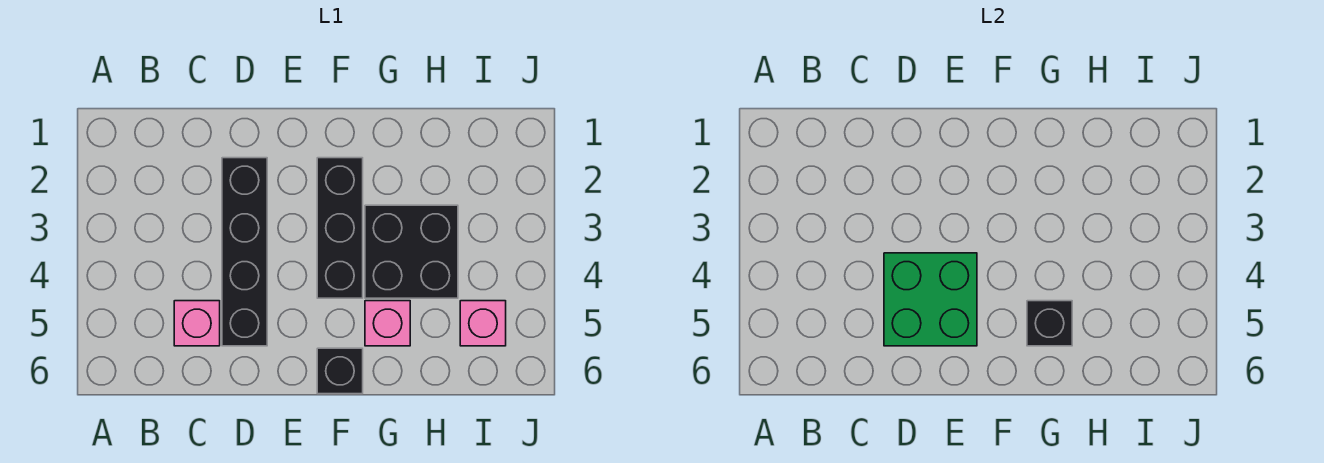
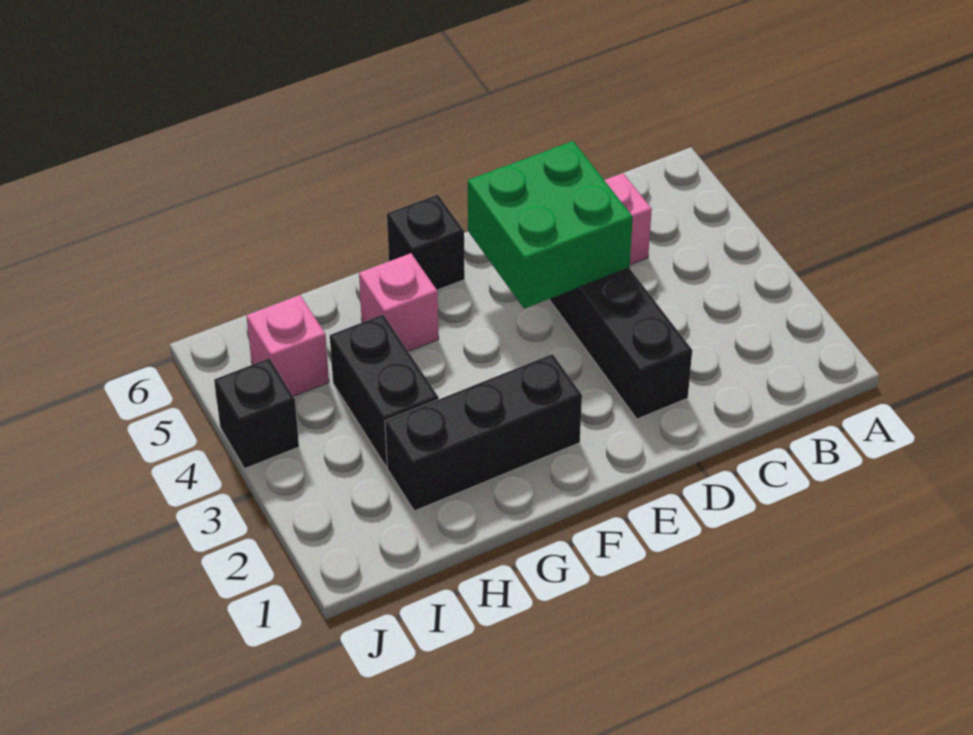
black 1x3 brick [317,158,363,298] -> black 1x3 brick turned to [385,354,582,511]
black 2x2 brick [365,205,458,298] -> black 1x2 brick [330,315,439,466]
black 1x1 brick [1027,301,1072,346] -> black 1x1 brick moved to [214,358,299,469]

